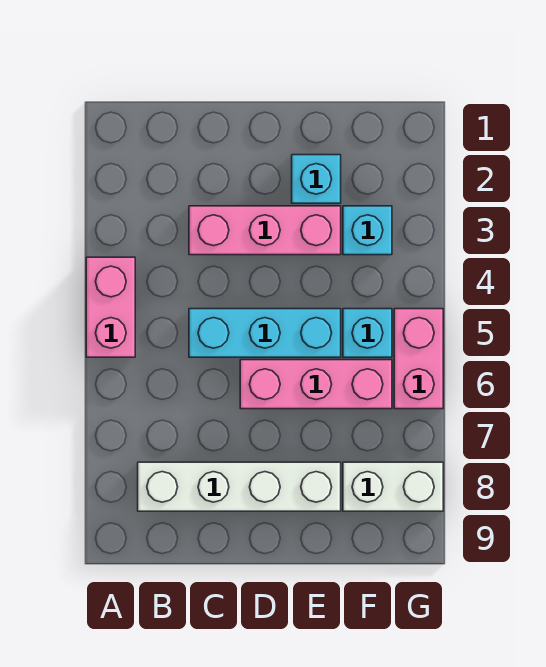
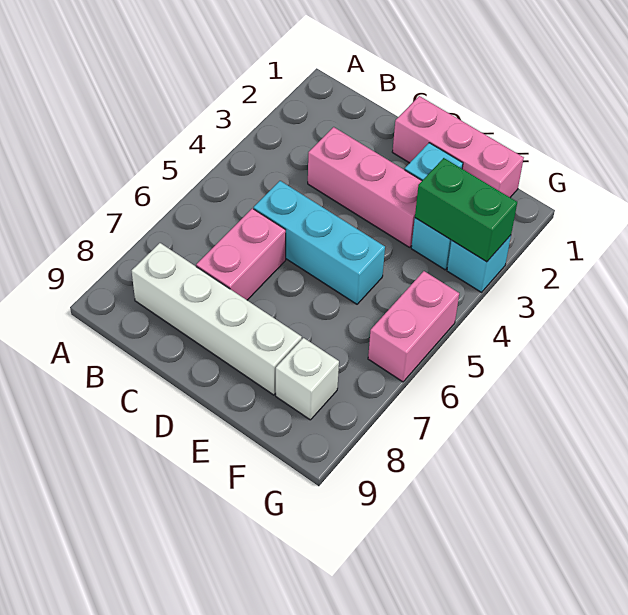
pink 1x2 brick [86,257,135,357] -> pink 1x2 brick moved to [196,208,286,300]
pink 1x3 brick [240,360,392,409] -> pink 1x3 brick moved to [392,96,524,197]
none -> green 1x2 brick [415,158,517,262]
cyan 1x1 brick [343,309,392,357] -> cyan 1x1 brick moved to [447,235,511,292]
white 1x2 brick [343,462,443,511] -> white 1x1 brick [276,338,339,420]

